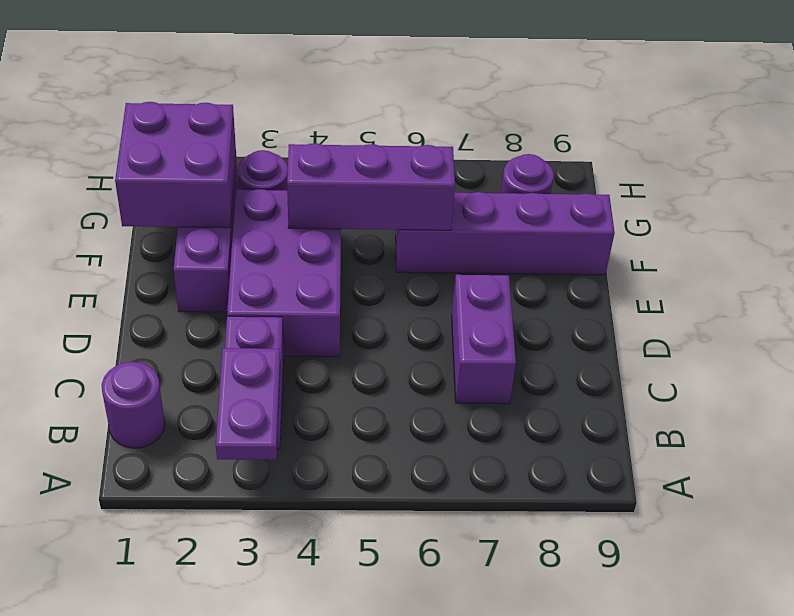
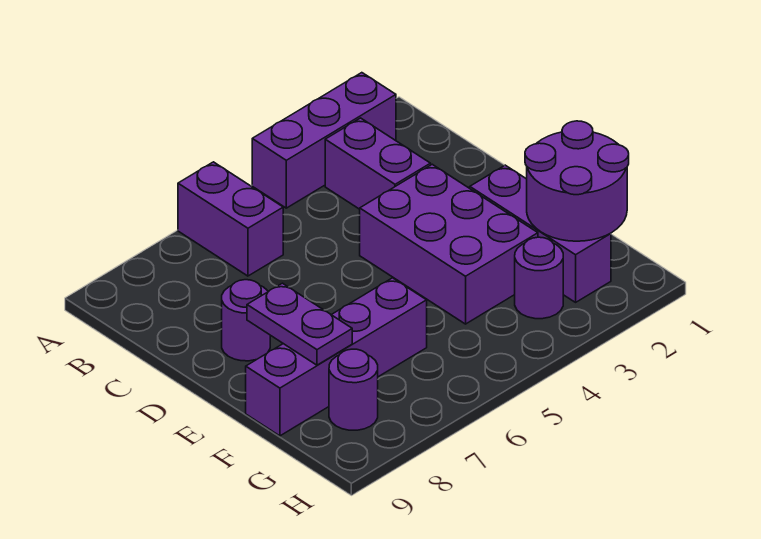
purple 1x2 plate [216,348,280,460] -> purple 1x2 plate moved to [247,283,352,365]
purple 1x1 round brick [102,362,165,448] -> purple 1x1 round brick moved to [222,280,270,361]
purple 1x2 brick [452,275,516,404] -> purple 1x2 brick moved to [178,162,283,276]
purple 2x2 brick [115,102,236,228] -> purple 2x2 round brick [525,121,629,241]
purple 1x3 brick [287,143,455,230] -> purple 1x3 brick moved to [252,73,396,208]

